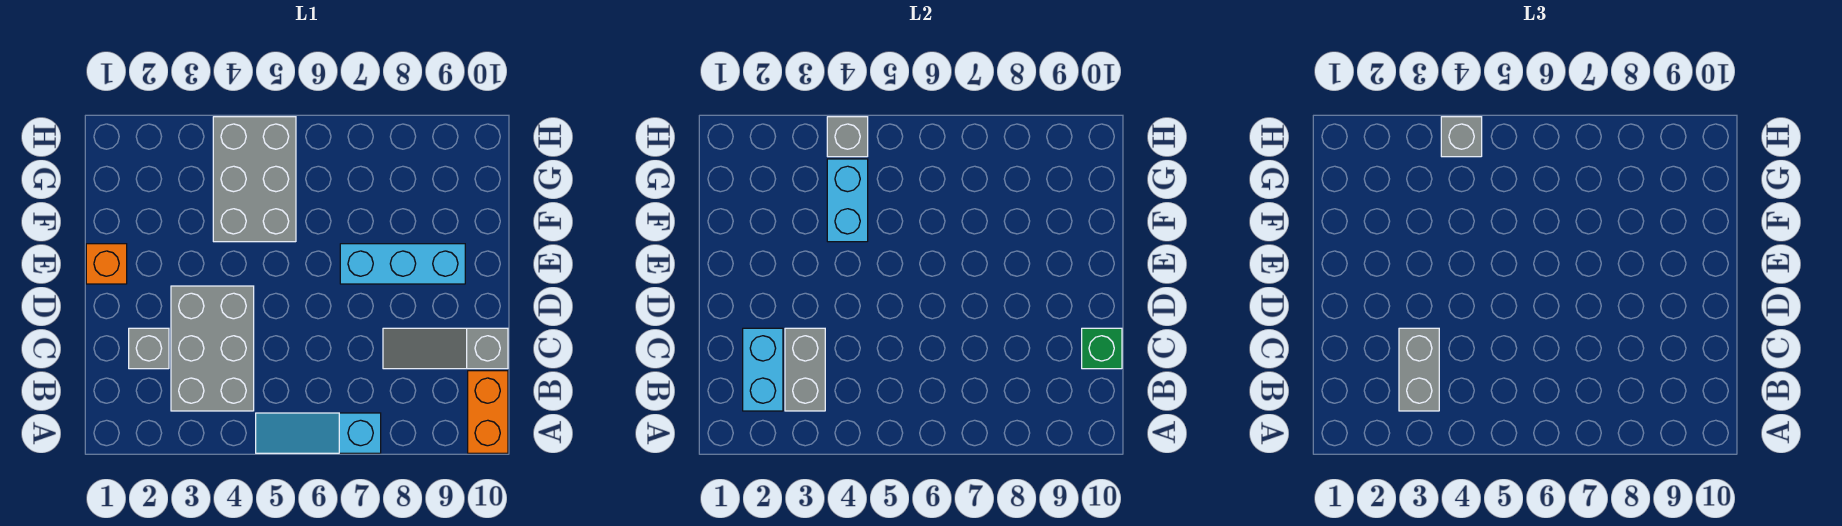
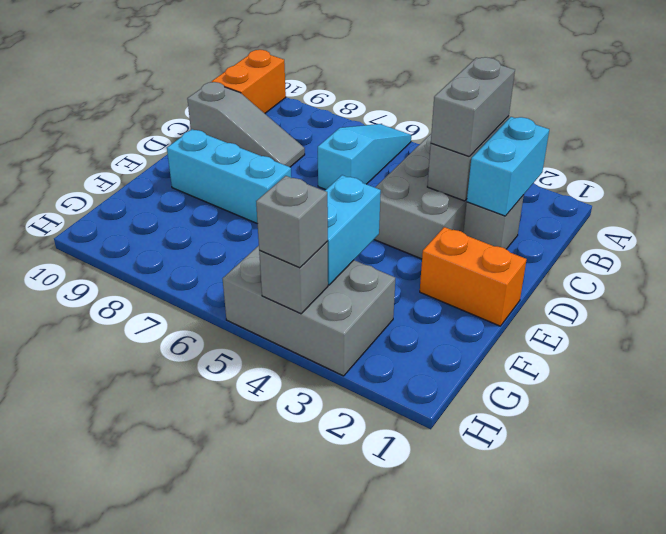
cyan 1x3 slope [256,413,381,453] -> cyan 1x3 slope turned to [318,124,411,190]
green 1x1 brick [1082,328,1122,369] -> none
orange 1x1 brick [86,244,127,284] -> orange 1x2 brick [420,227,527,326]
grey 2x3 brick [213,117,296,242] -> grey 2x3 brick turned to [223,246,395,376]

